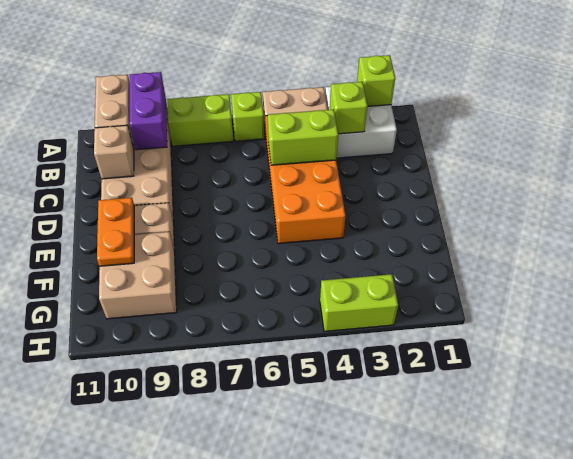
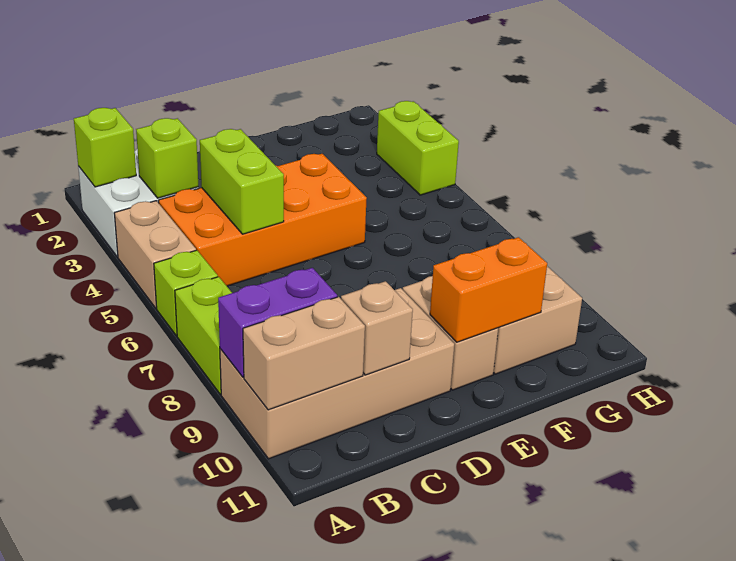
orange 1x2 plate [97,198,134,266] -> orange 1x2 brick [430,237,547,342]

